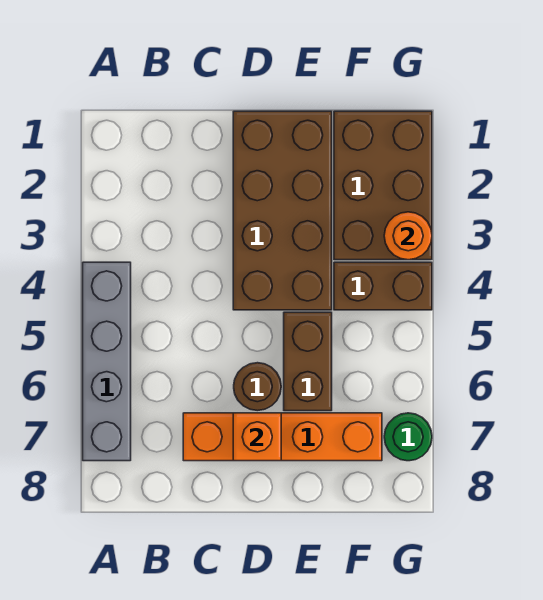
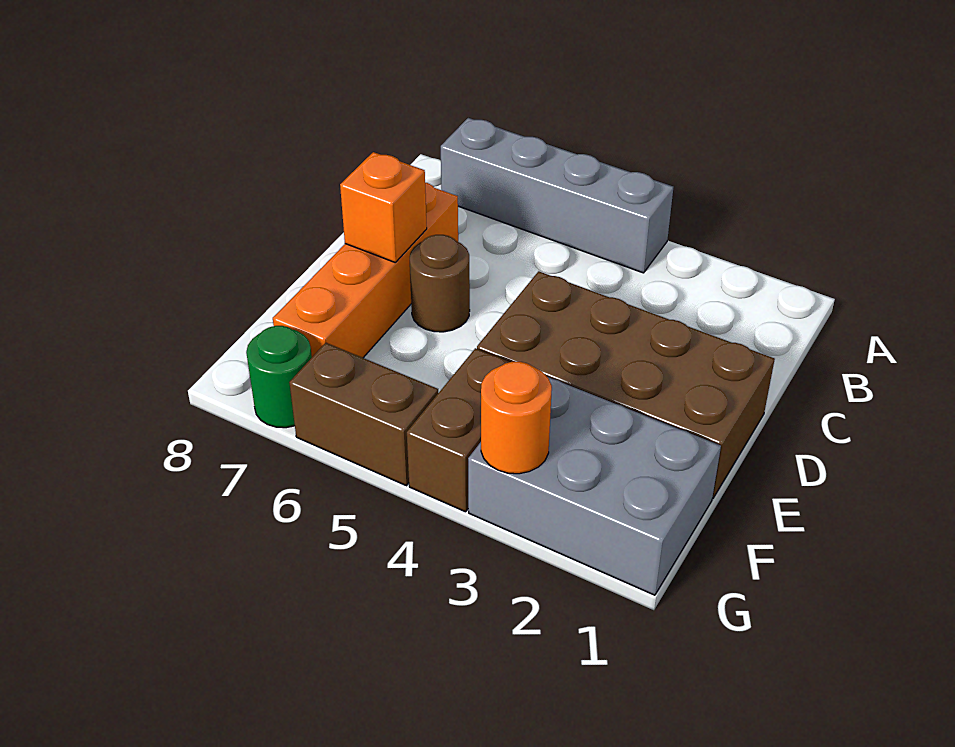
brown 1x2 brick [284,312,332,411] -> brown 1x2 brick moved to [289,343,438,486]
brown 2x3 brick [334,111,432,260] -> grey 2x3 brick [468,377,721,595]

